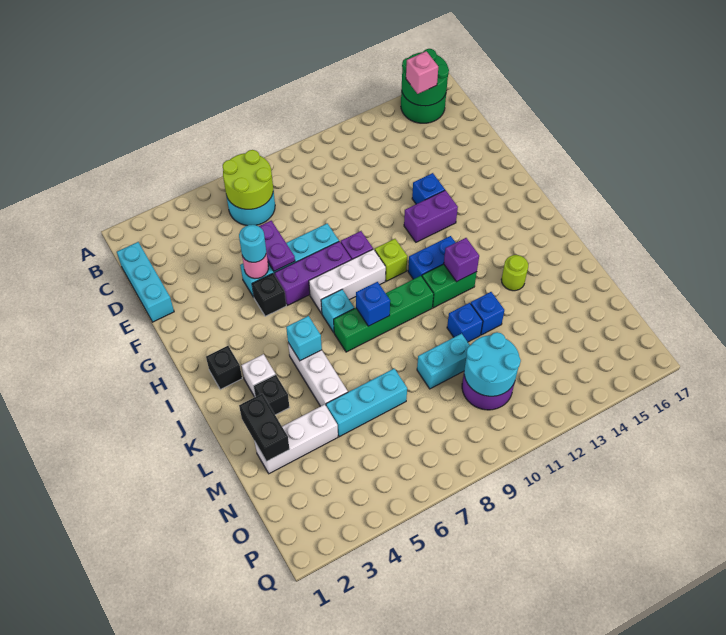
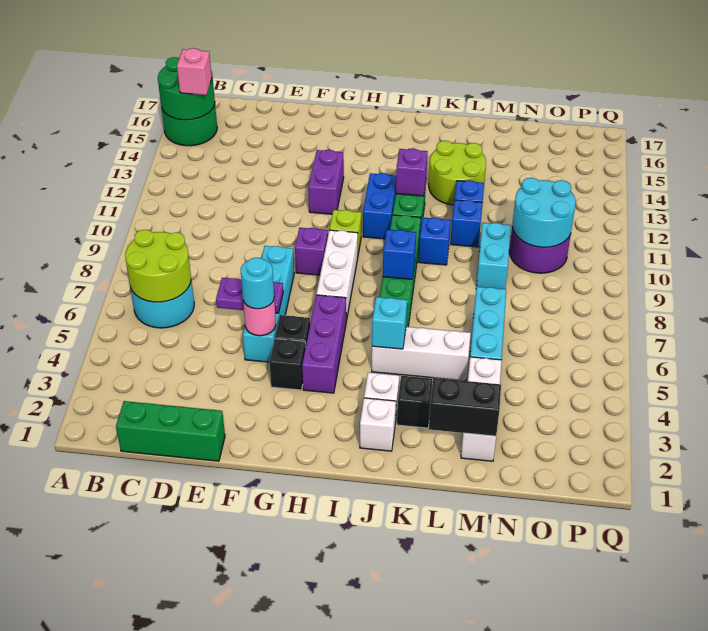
cyan 1x3 brick [117,242,174,322] -> green 1x3 brick [116,401,225,461]
blue 1x1 brick [412,173,445,204] -> blue 1x1 brick moved to [418,218,451,265]
purple 1x3 brick [275,241,351,305] -> purple 1x3 brick moved to [302,295,346,393]
black 1x1 brick [206,346,242,389] -> black 1x1 brick moved to [269,339,306,390]
cyan 1x1 brick [321,290,354,332] -> none
none -> white 1x1 brick [360,398,396,451]
lime 1x1 round brick [501,255,528,291] -> lime 2x2 round brick [429,141,486,205]

